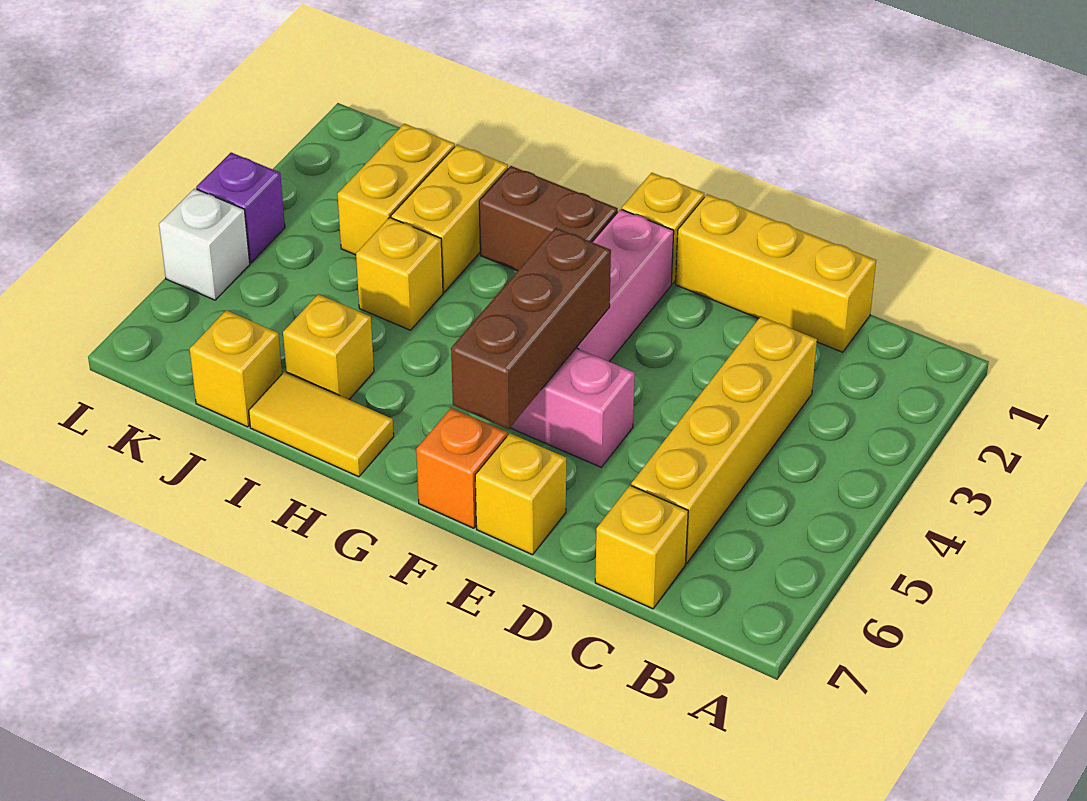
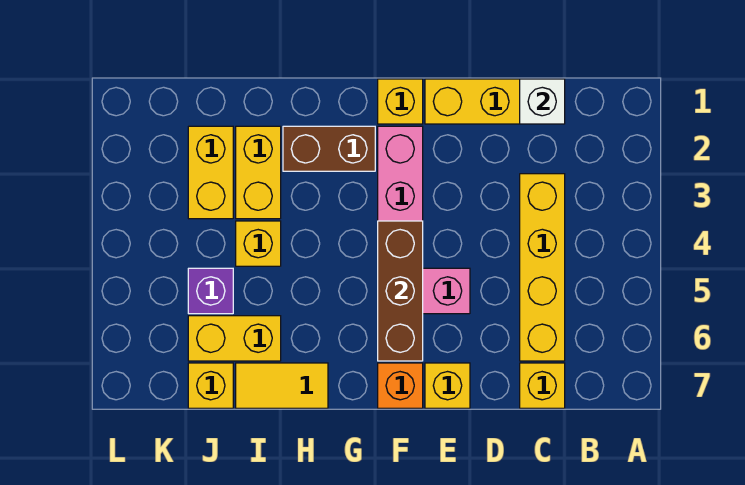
yellow 1x1 brick [283,294,374,400] -> yellow 1x2 brick [188,316,281,361]
purple 1x1 brick [196,153,285,262] -> purple 1x1 brick moved to [188,268,233,314]
white 1x1 brick [159,189,250,300] -> white 1x1 brick moved to [520,79,565,124]

